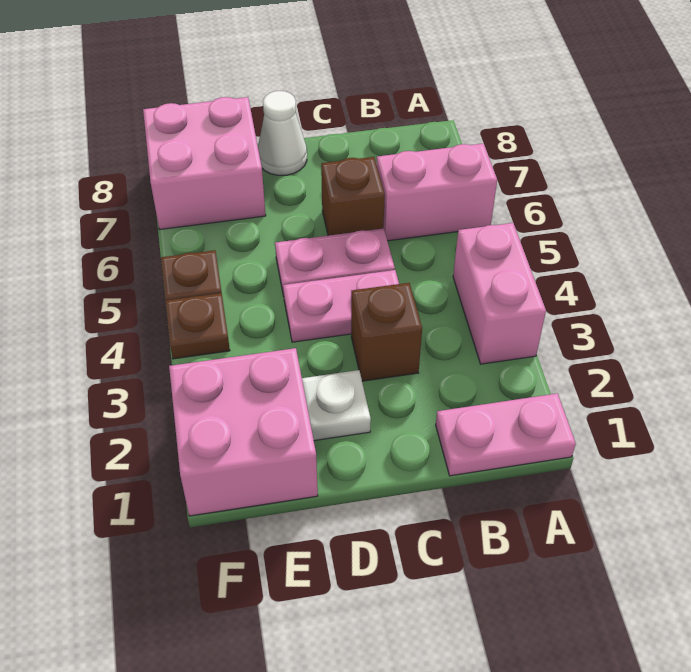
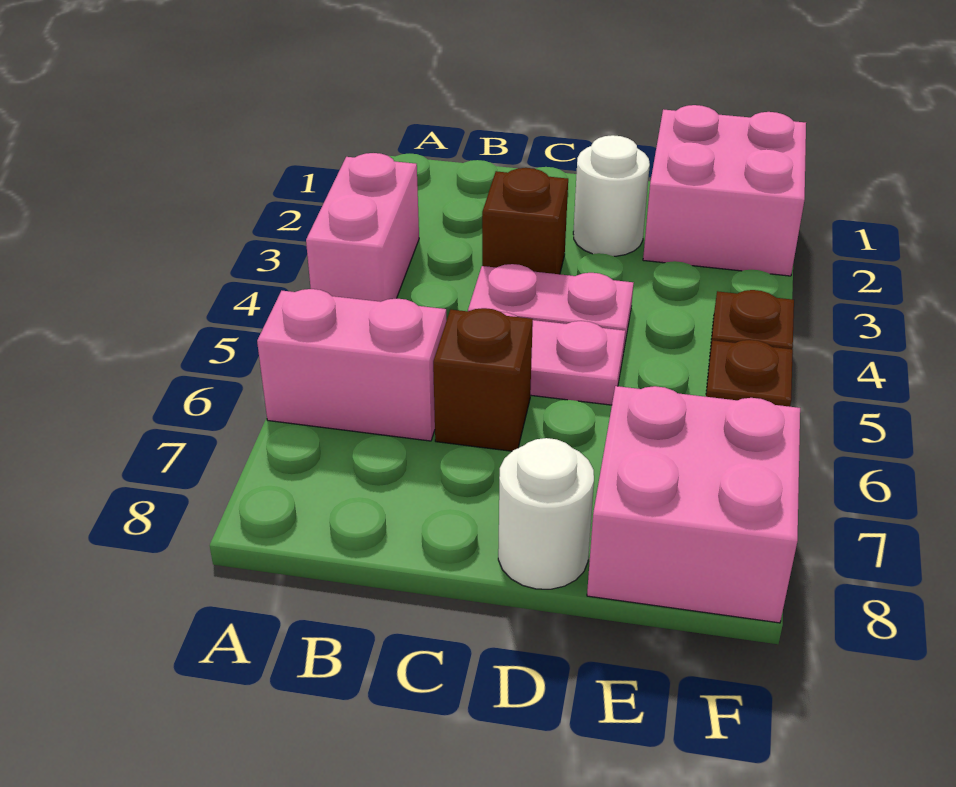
pink 1x2 plate [436,393,576,476] -> none
white 1x1 plate [302,370,371,441] -> white 1x1 round brick [573,135,650,256]
white 1x1 cone [258,91,307,175] -> white 1x1 round brick [498,438,594,589]

